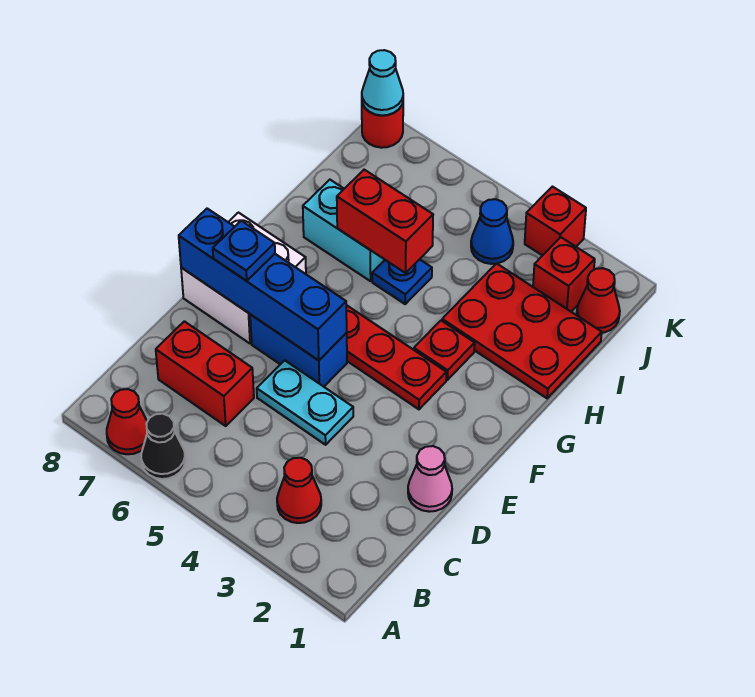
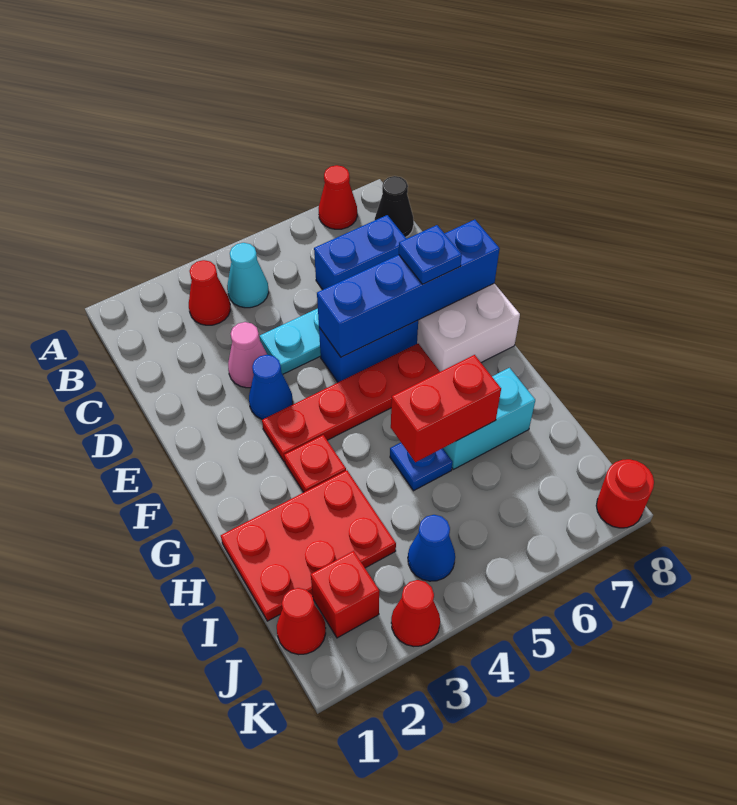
black 1x1 cone [141,414,185,479] -> black 1x1 cone moved to [375,176,414,237]
red 1x2 brick [156,321,254,426] -> blue 1x2 brick [314,215,406,290]
pink 1x1 cone [408,446,452,512] -> pink 1x1 cone moved to [228,322,267,388]
none -> blue 1x1 cone [249,355,293,419]
red 1x1 brick [525,187,586,256] -> red 1x1 cone [391,580,440,646]
cyan 1x1 cone [362,50,403,115] -> cyan 1x1 cone moved to [227,243,269,308]

